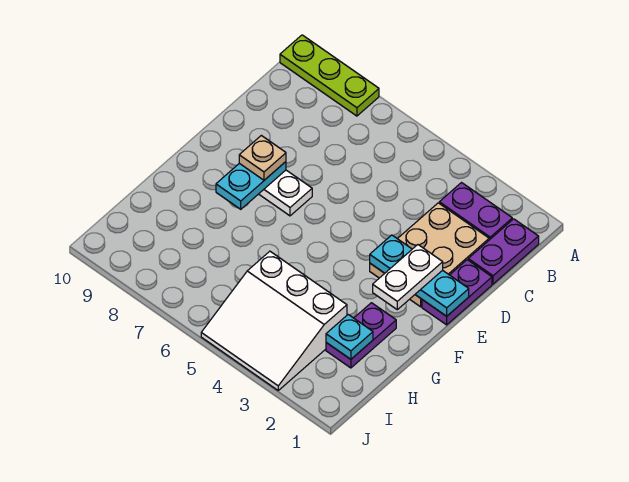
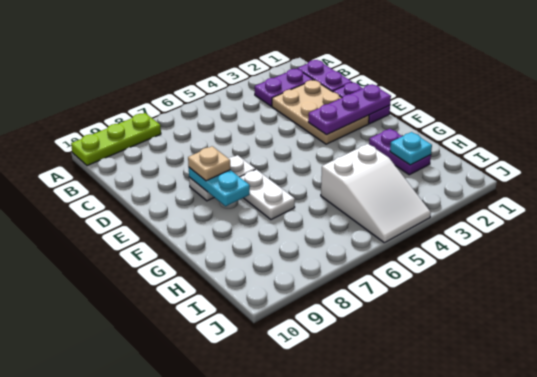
cyan 1x3 plate [370,235,469,316] -> purple 1x3 plate [308,84,391,135]
white 1x2 plate [373,245,443,310] -> white 1x2 plate moved to [240,169,295,220]
white 3x3 slope [201,251,347,390] -> white 2x3 slope [321,144,431,243]

